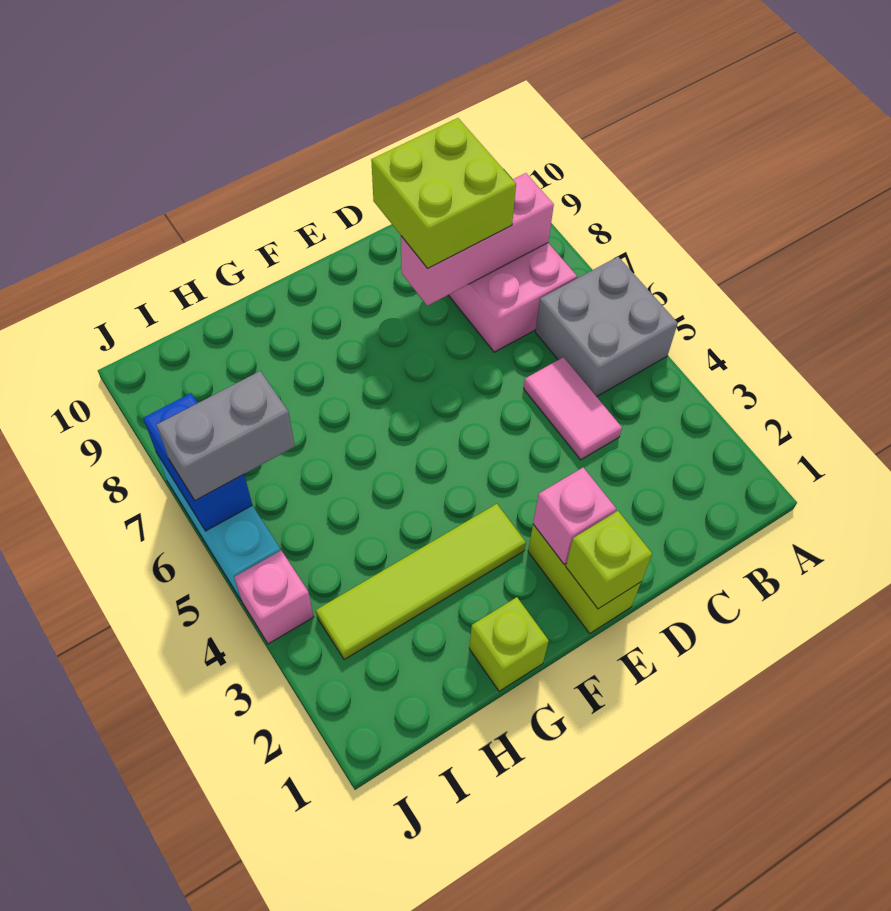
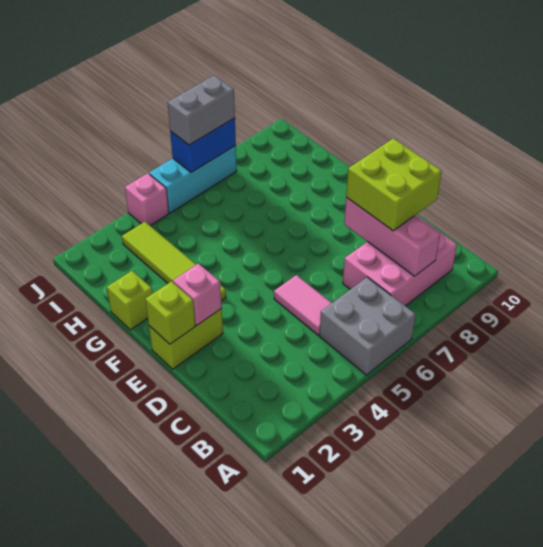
pink 1x2 tile [524,357,622,460] -> pink 1x2 tile turned to [274,275,331,335]
grey 1x2 brick [157,371,295,501] -> grey 1x2 brick turned to [167,75,235,145]

